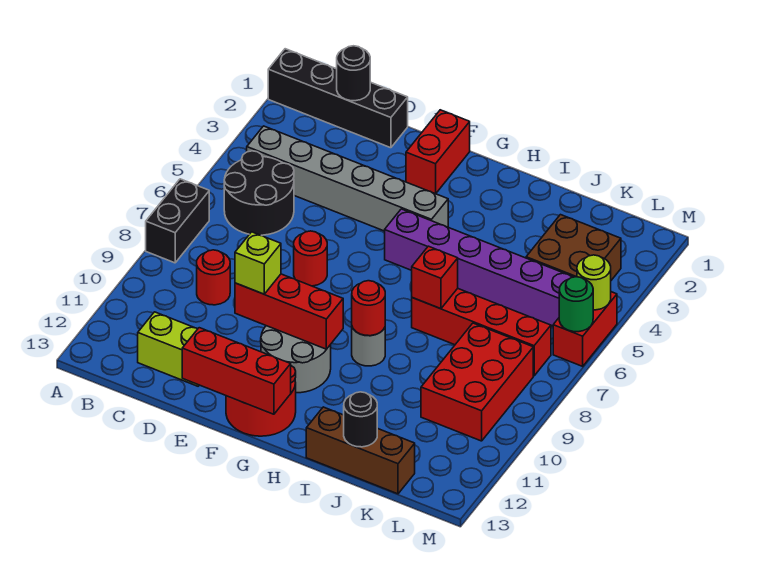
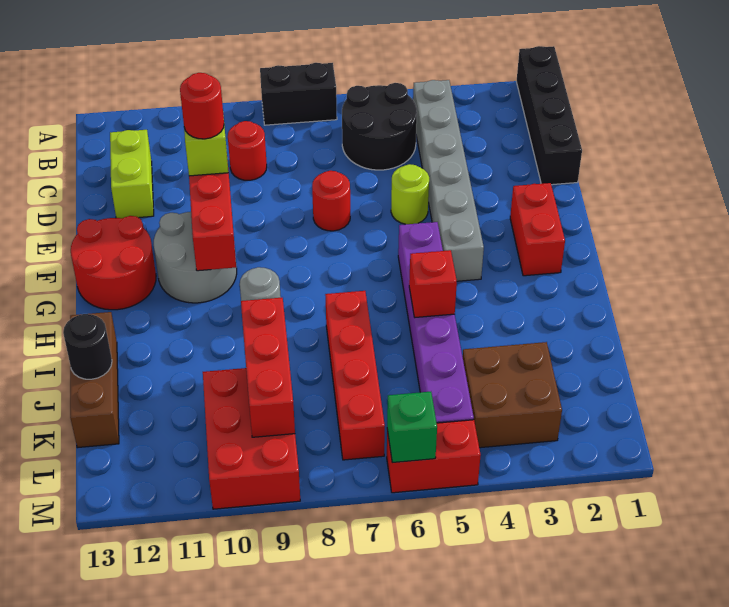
black 1x1 round brick [337,46,370,101] -> none
red 1x3 brick [182,328,291,414] -> red 1x3 brick moved to [241,298,295,437]
red 1x2 brick [406,110,470,194] -> red 1x2 brick turned to [510,183,565,276]
red 1x1 round brick [352,281,385,336] -> red 1x1 round brick moved to [180,73,224,139]
red 1x1 brick [412,246,458,309] -> red 1x1 brick moved to [409,250,457,318]
red 2x3 brick [421,323,533,441] -> red 2x3 brick turned to [203,368,300,509]
lime 1x1 round brick [577,255,611,310] -> lime 1x1 round brick moved to [391,164,429,224]
green 1x1 round brick [559,277,593,332] -> green 1x1 brick [387,392,437,463]

